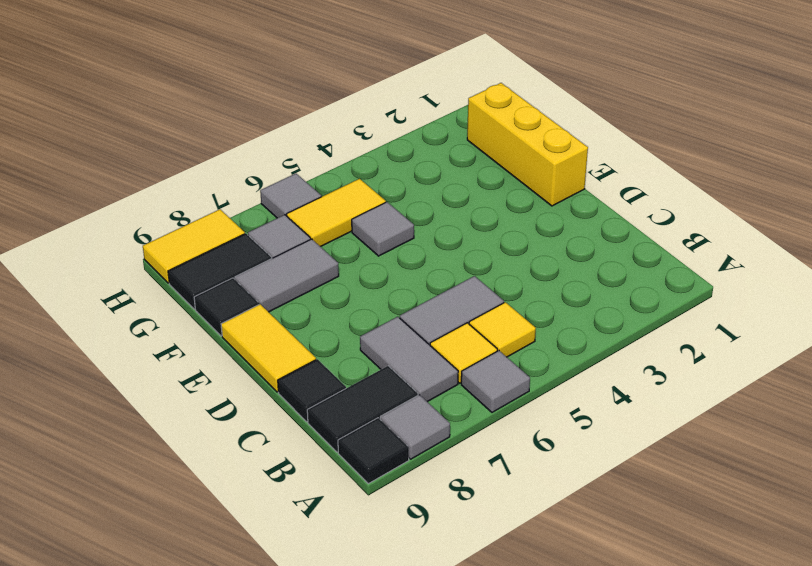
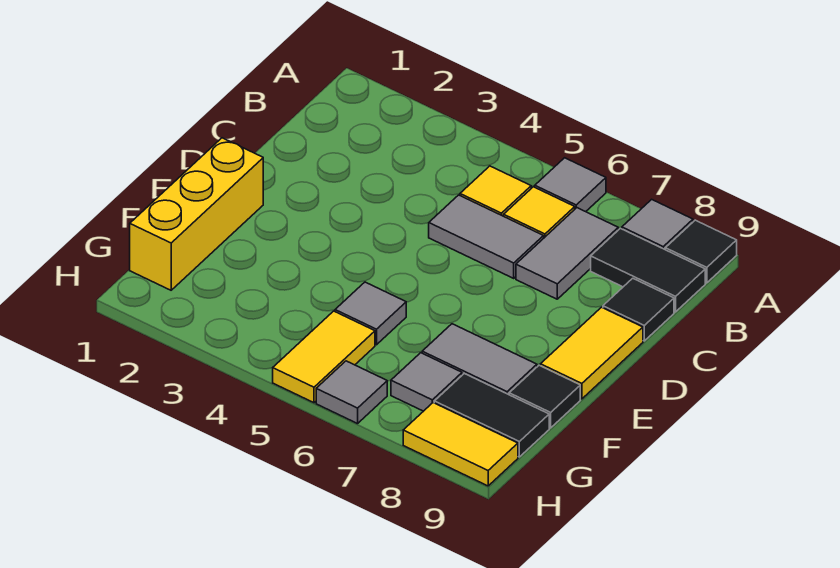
yellow 1x2 tile [287,179,386,247] -> yellow 1x2 tile turned to [273,311,375,403]

